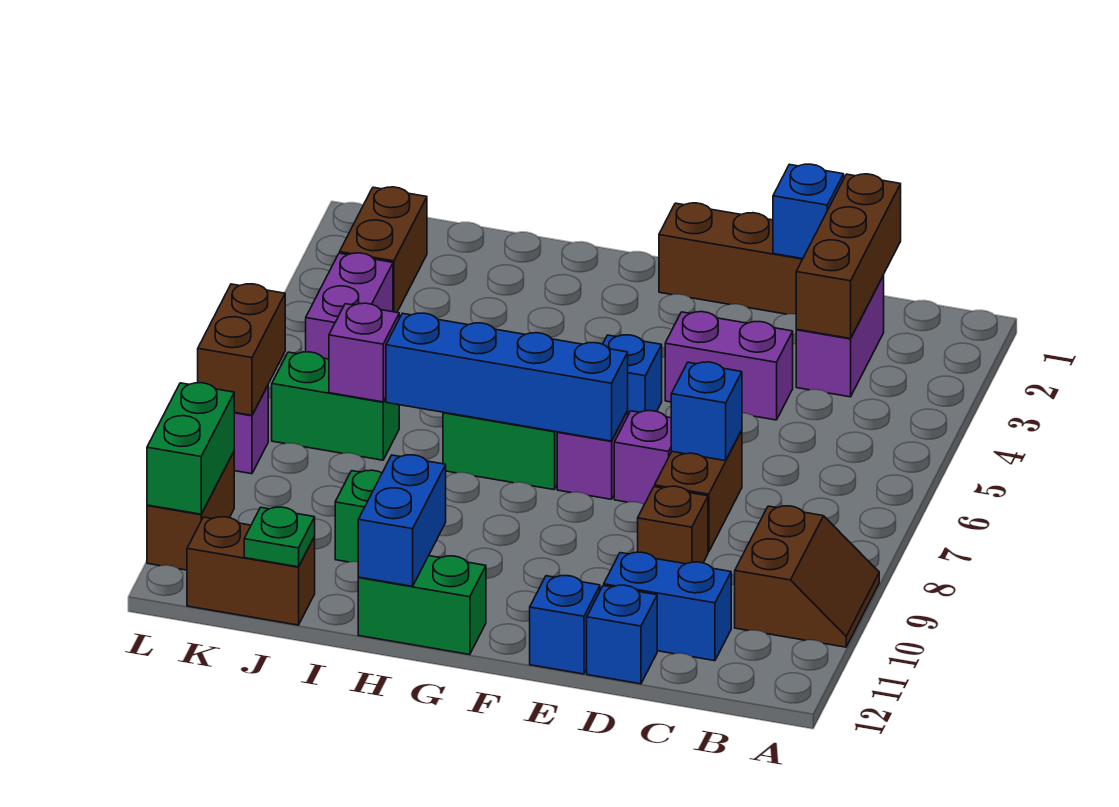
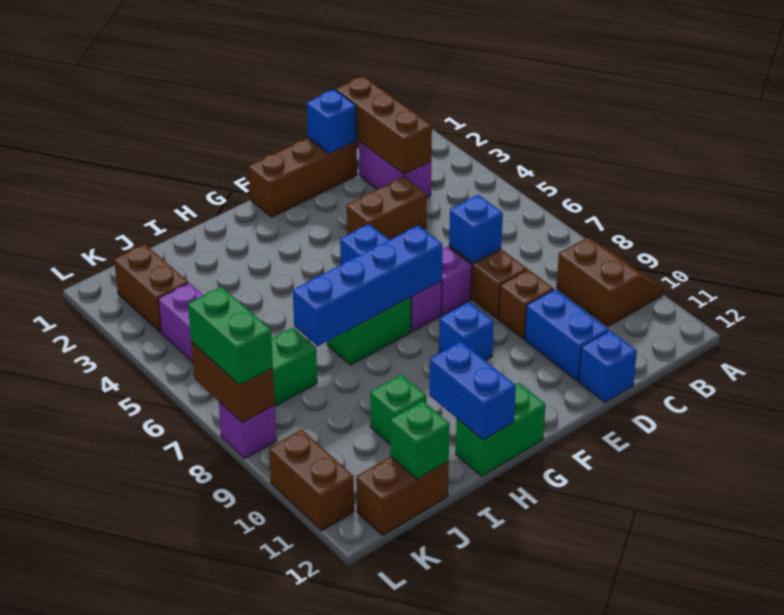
blue 1x2 brick [604,552,731,661] -> blue 1x2 brick turned to [525,289,608,381]
purple 1x2 brick [665,312,793,420] -> brown 1x2 brick [347,177,427,240]
blue 1x1 brick [530,576,600,674] -> blue 1x1 brick moved to [439,302,494,361]
purple 1x1 brick [329,303,399,402] -> none
green 1x1 plate [244,507,315,567] -> green 1x1 brick [390,401,450,479]
green 1x2 brick [147,383,234,514] -> green 1x2 brick moved to [188,287,273,385]

